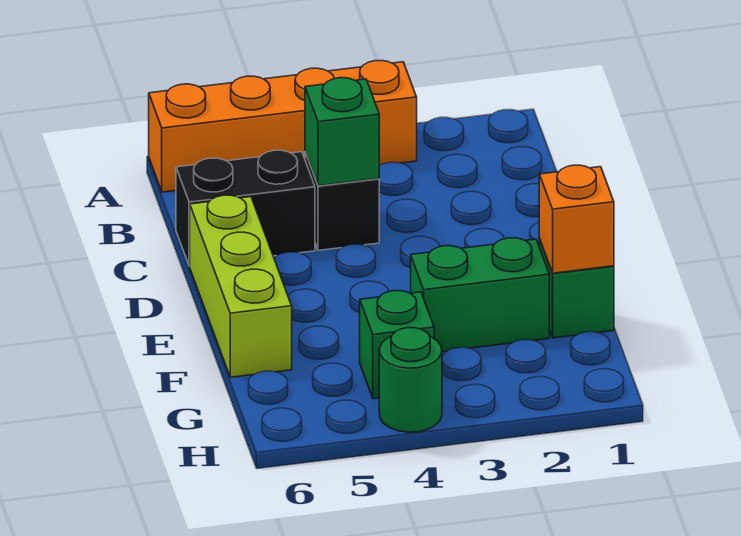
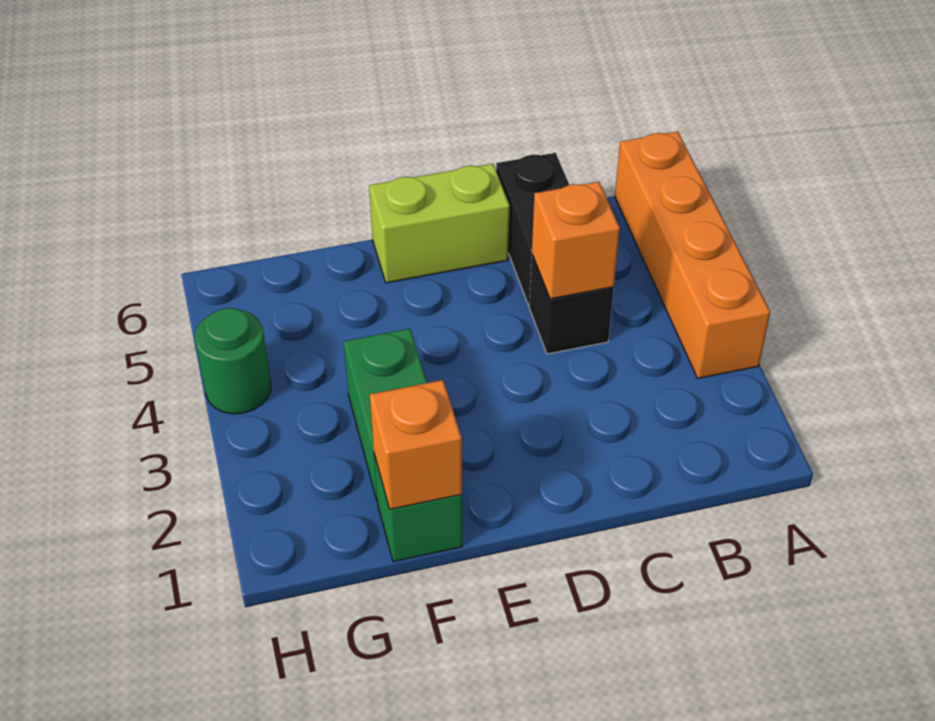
green 1x1 brick [305,78,379,186] -> orange 1x1 brick [532,182,620,299]
lime 1x3 brick [190,195,292,377] -> lime 1x2 brick [369,164,510,283]
green 1x1 brick [360,291,434,399] -> none

